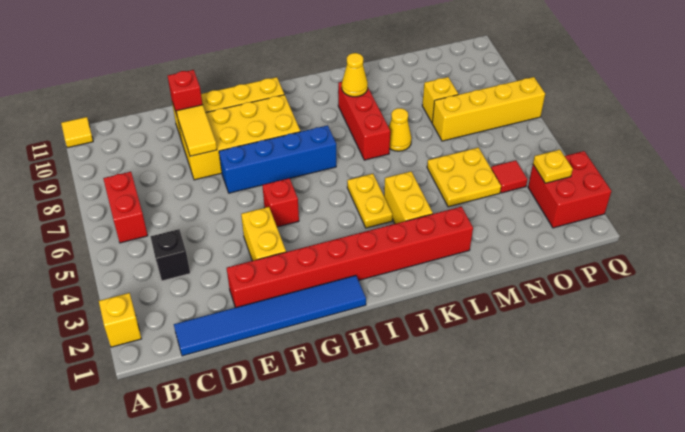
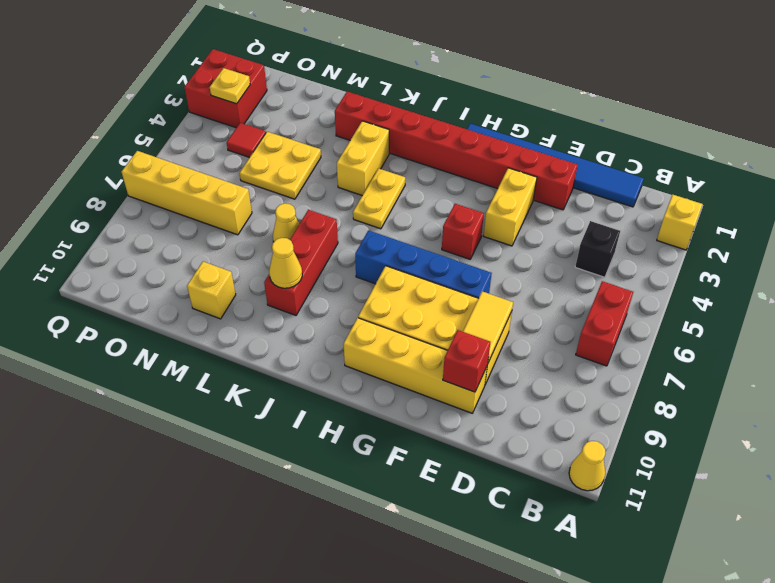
yellow 1x1 tile [61,117,93,148] -> yellow 1x1 cone [569,441,605,491]
yellow 1x1 brick [422,77,458,122] -> yellow 1x1 brick moved to [187,262,236,319]

